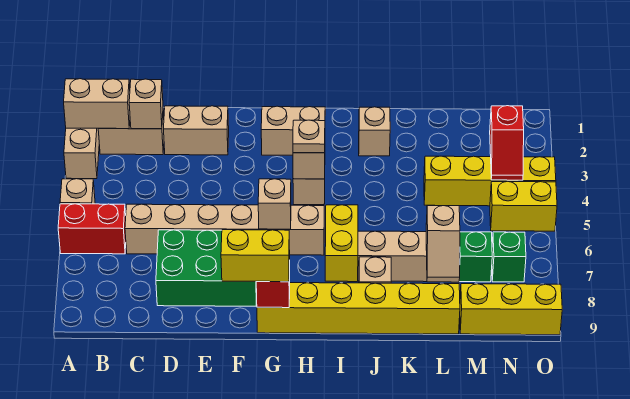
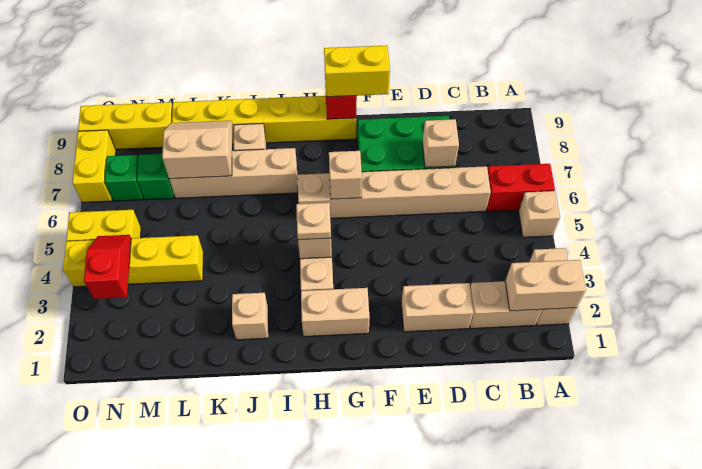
tan 1x1 brick [129,79,163,129] -> tan 1x1 brick moved to [422,119,459,168]
yellow 1x2 brick [325,205,358,282] -> yellow 1x2 brick moved to [72,130,116,202]
tan 1x2 slope [426,206,460,282] -> tan 2x2 slope [162,121,232,179]

